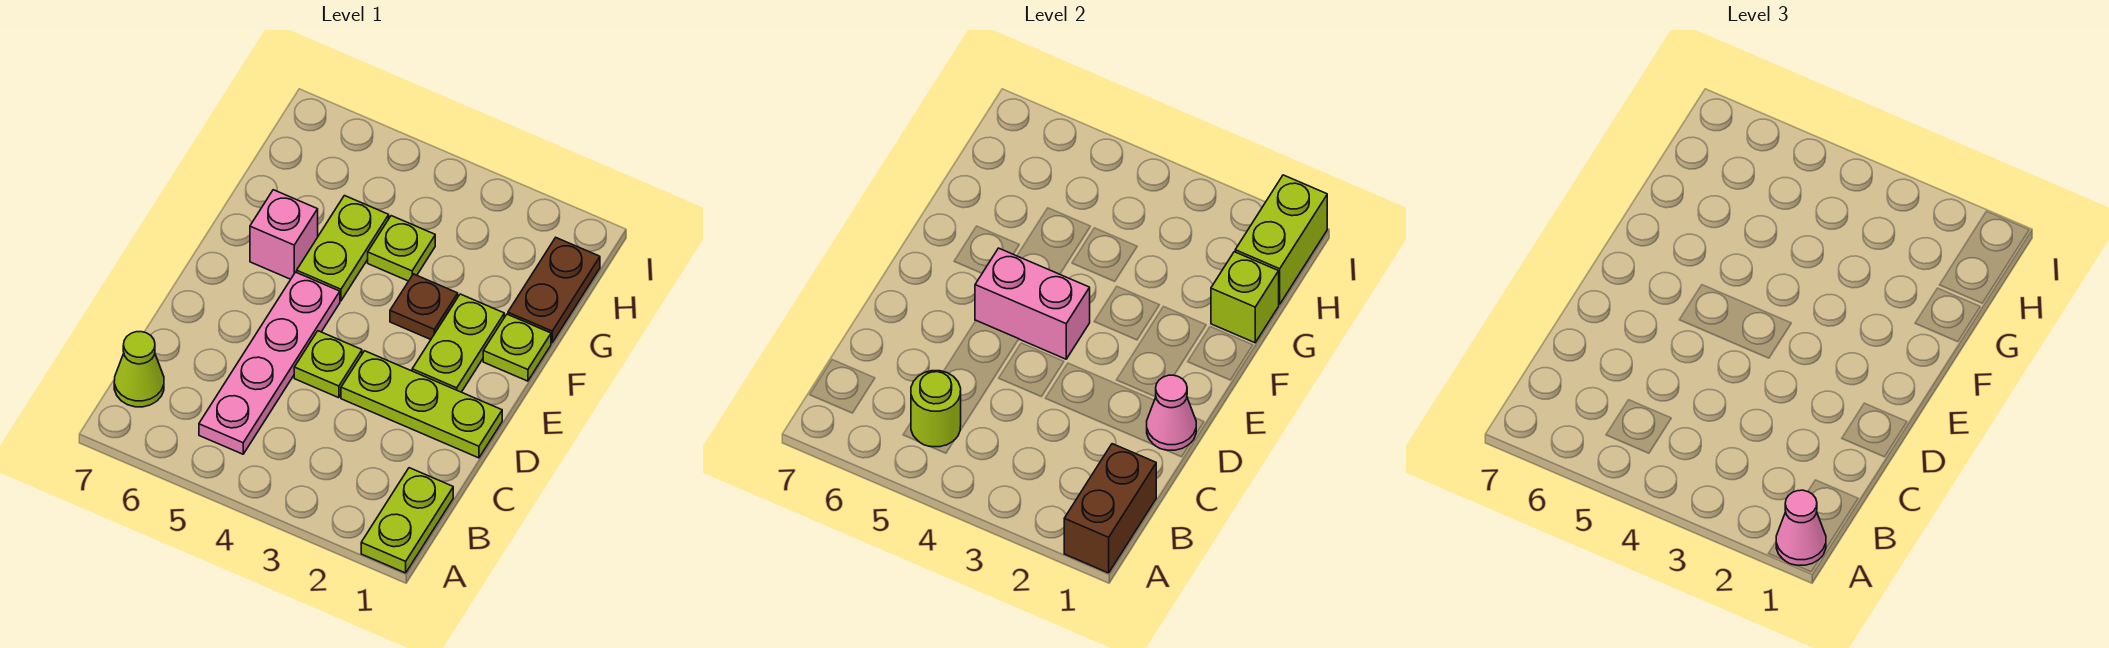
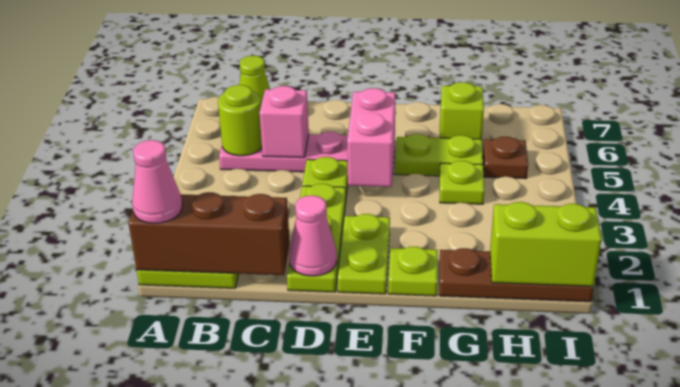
brown 1x2 brick [1064,444,1156,573] -> brown 1x3 brick [128,192,290,275]
lime 1x2 plate [412,294,504,392] -> lime 1x2 plate turned to [338,214,390,294]
brown 1x1 plate [390,274,458,339] -> brown 1x1 plate moved to [483,137,528,179]
pink 1x1 brick [250,190,318,279] -> pink 1x1 brick moved to [260,86,309,158]
brown 1x2 plate [508,238,600,343] -> brown 1x3 plate [439,248,594,302]
lime 1x1 brick [1211,252,1279,343] -> lime 1x1 brick moved to [440,82,484,139]

